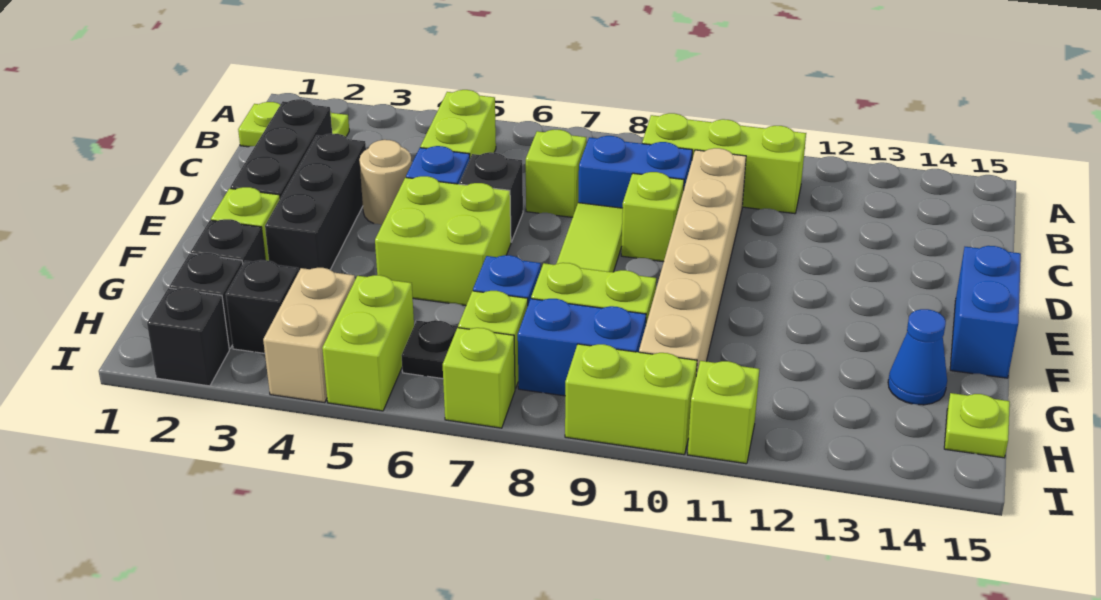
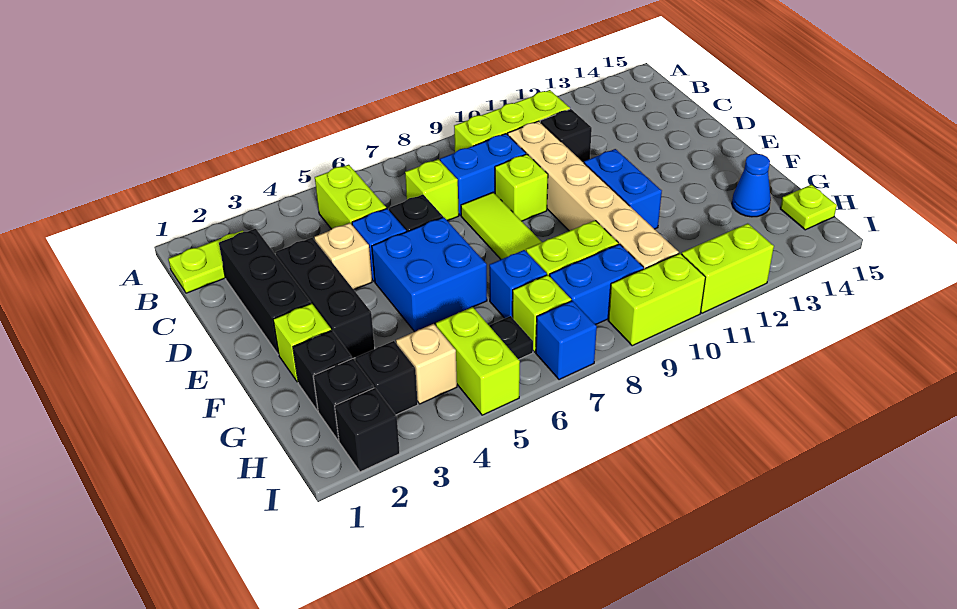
none -> black 1x1 brick [540,109,592,163]
tan 1x1 round brick [359,140,412,225] -> tan 1x1 brick [314,223,372,290]
lime 2x2 brick [375,176,511,306] -> blue 2x2 brick [372,217,487,332]
blue 1x2 brick [950,246,1021,378] -> blue 1x2 brick moved to [584,149,662,229]
tan 1x2 brick [263,268,355,403] -> tan 1x1 brick [396,324,457,404]
lime 1x1 brick [443,328,515,428] -> blue 1x1 brick [536,301,597,380]
lime 1x1 brick [688,361,759,464] -> lime 1x2 brick [682,223,774,313]

